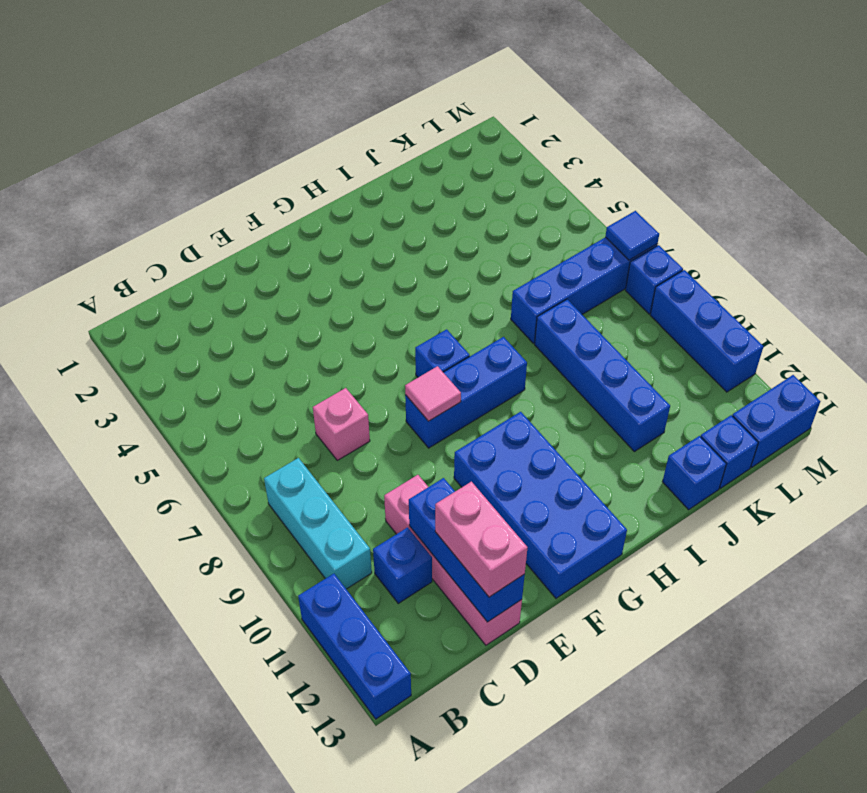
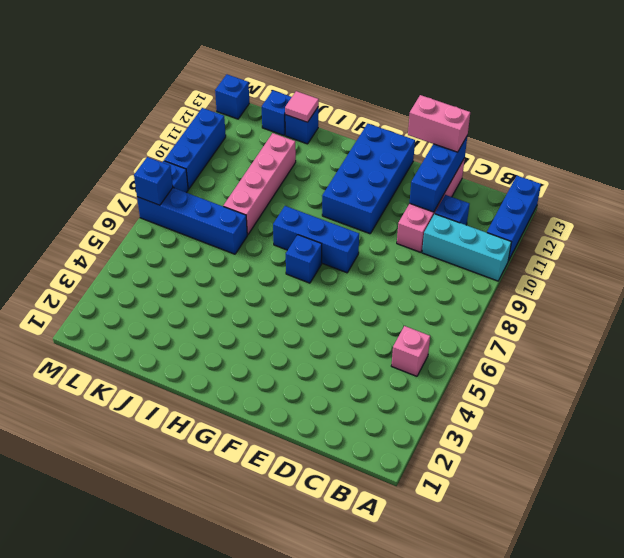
cyan 1x3 brick [264,458,372,589] -> cyan 1x3 brick turned to [422,214,511,281]
pink 1x1 brick [313,388,370,460] -> pink 1x1 brick moved to [391,326,430,376]
pink 1x2 brick [435,482,528,597] -> pink 1x2 brick turned to [408,95,470,152]
pink 1x1 tile [405,366,461,421] -> pink 1x1 tile moved to [285,91,319,122]
blue 1x4 brick [535,299,670,452] -> pink 1x4 brick [223,133,296,235]
blue 1x2 brick [732,375,820,468] -> blue 1x1 brick [215,74,249,119]
blue 1x1 tile [605,211,659,260] -> blue 1x1 brick [134,157,173,205]

